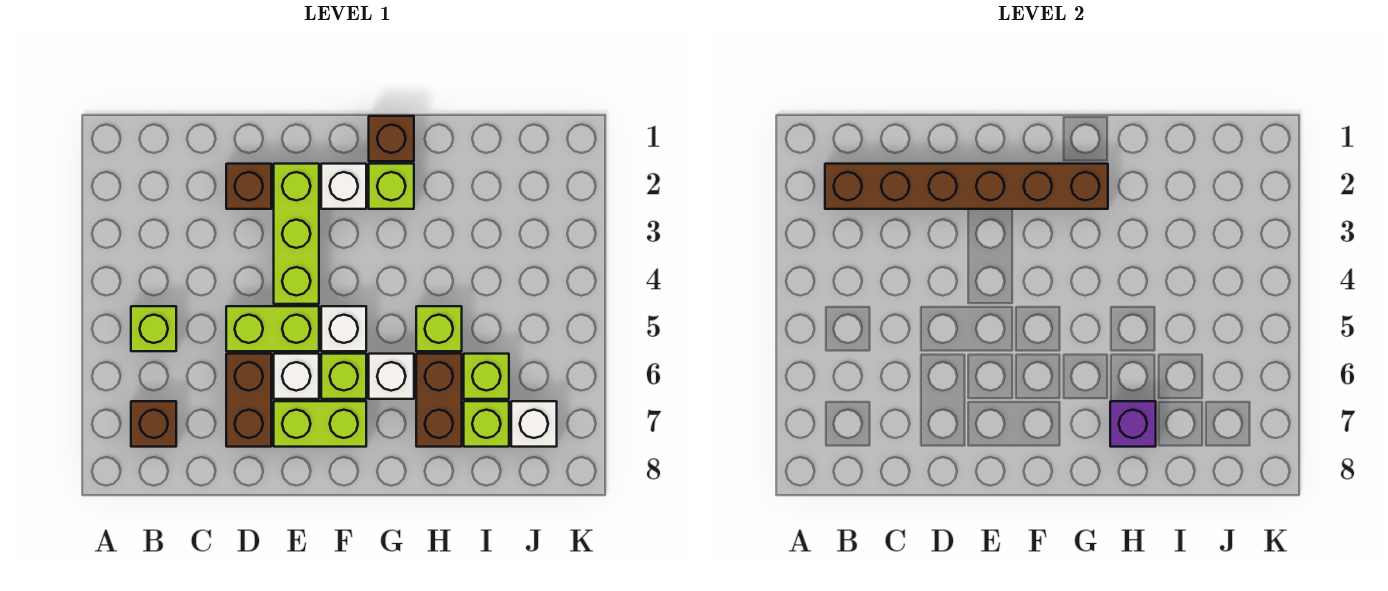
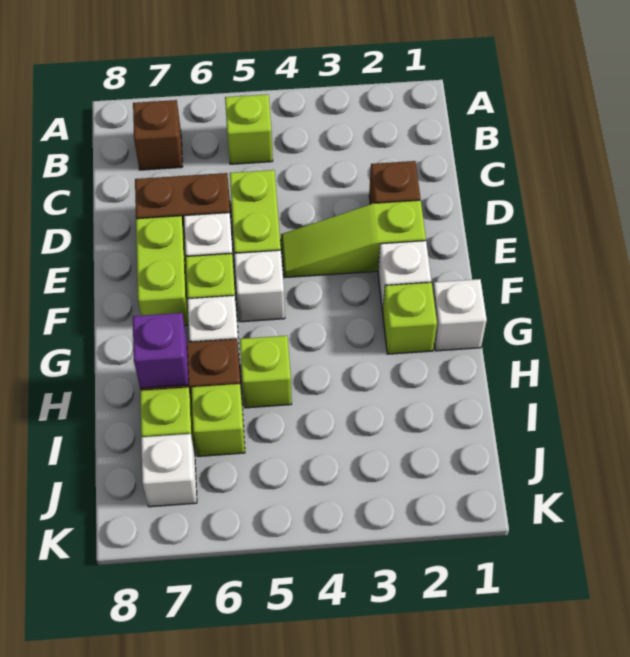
brown 1x6 brick [825,164,1108,209] -> none
lime 1x3 brick [274,164,319,304] -> lime 1x3 slope [281,200,426,278]
brown 1x1 brick [369,116,414,161] -> white 1x1 brick [433,279,487,351]

